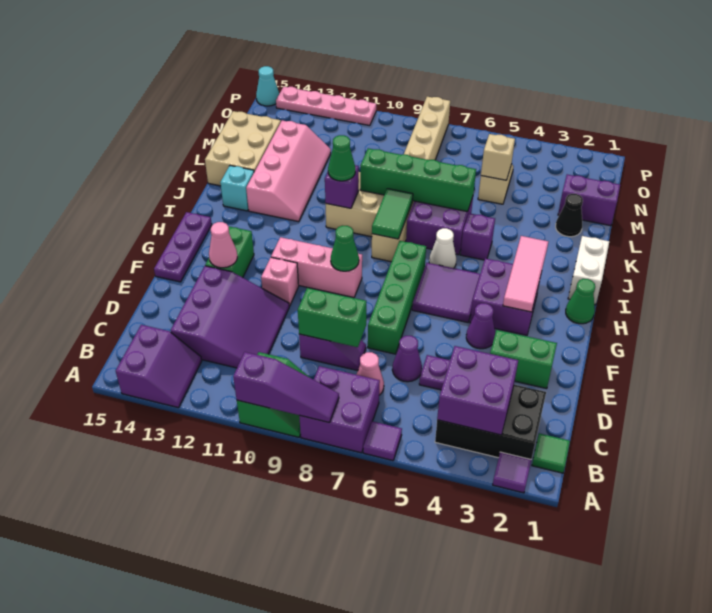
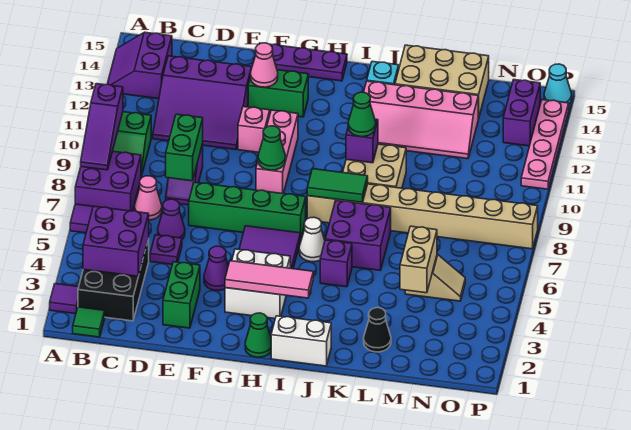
purple 2x2 slope [116,325,202,408] -> purple 2x2 slope turned to [108,32,172,99]
purple 2x2 brick [470,258,541,335] -> white 2x2 brick [225,249,290,319]
green 1x4 brick [360,148,476,212] -> none
purple 1x2 brick [558,175,620,226] -> purple 1x2 brick moved to [503,80,540,146]
tan 1x1 brick [481,134,515,180] -> tan 1x2 brick [400,226,437,293]

